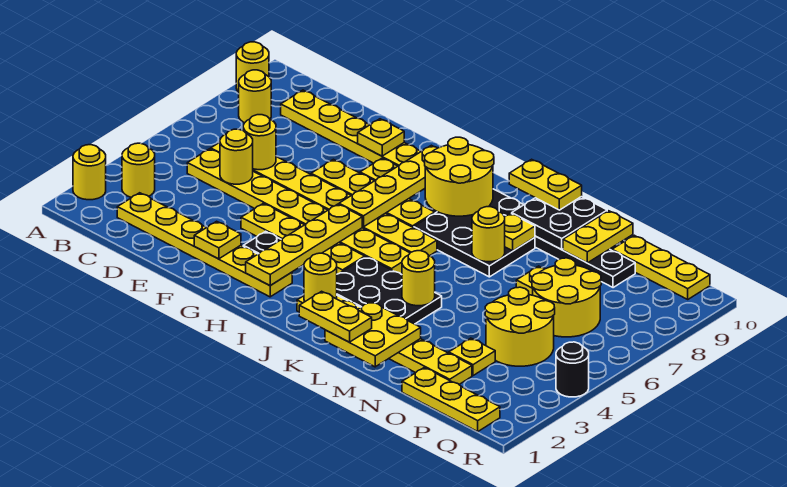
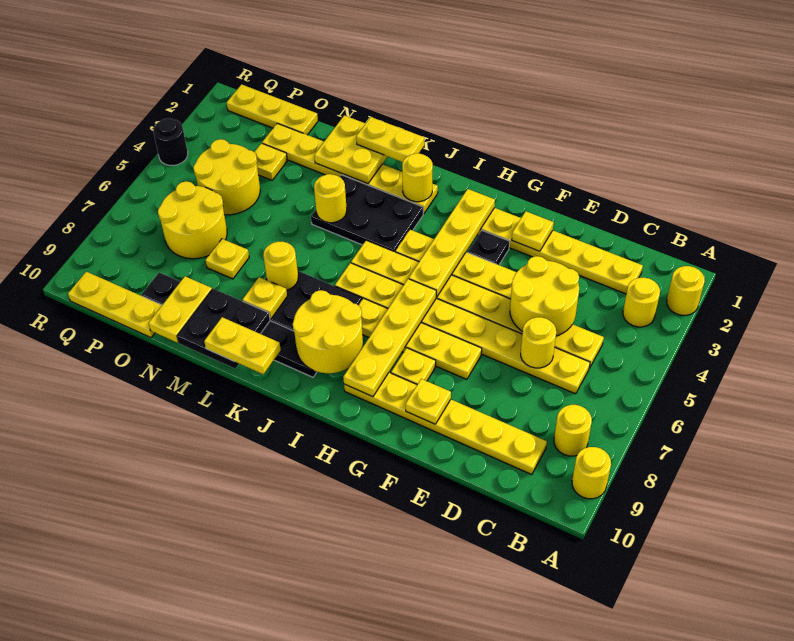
yellow 1x1 round brick [220,129,253,184] -> yellow 2x2 round brick [510,256,579,336]

